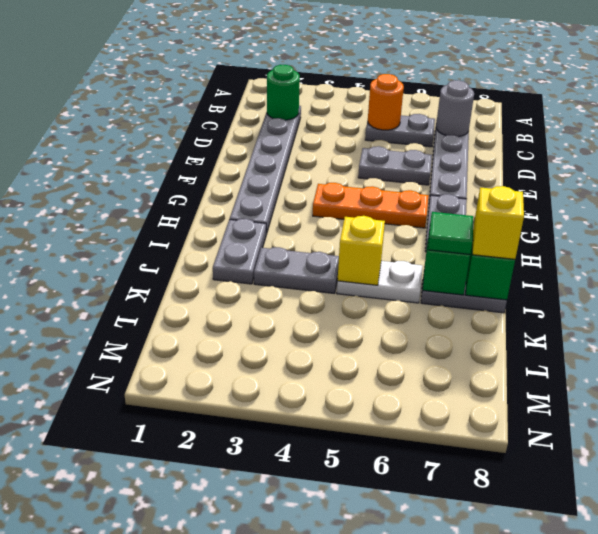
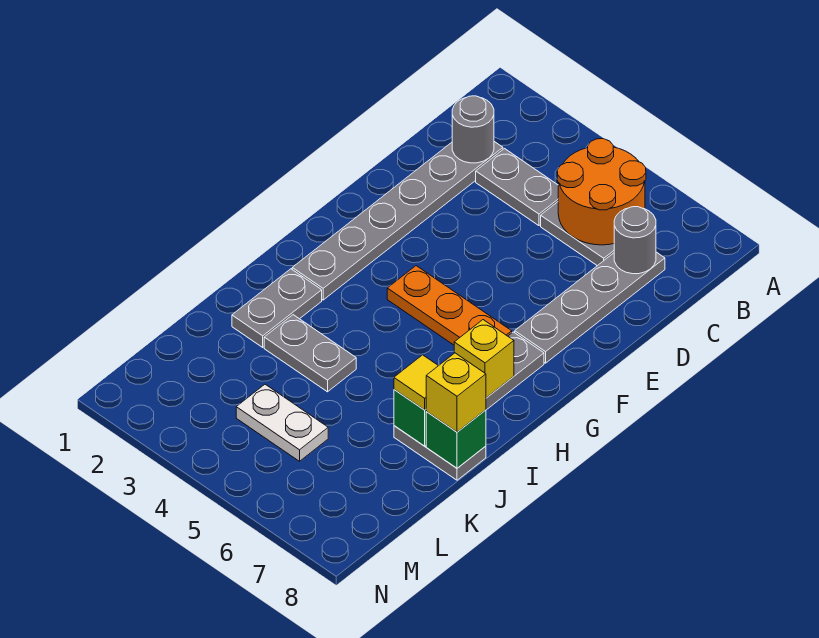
green 1x1 round brick [267,65,300,120] -> grey 1x1 round brick [452,96,494,163]
orange 1x1 round brick [368,74,404,130] -> orange 2x2 round brick [557,139,646,245]
grey 1x2 plate [358,146,432,185] -> grey 1x2 plate moved to [476,149,558,226]
white 1x2 plate [337,261,423,303] -> white 1x2 plate moved to [236,384,328,461]
yellow 1x1 brick [338,216,385,285] -> yellow 1x1 brick moved to [454,320,514,398]
green 1x1 tile [428,212,473,254] -> yellow 1x1 tile [394,355,438,410]

